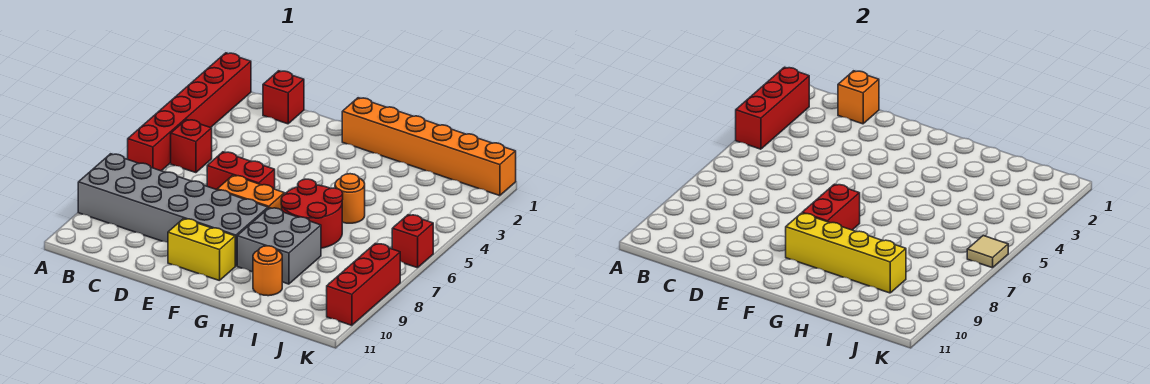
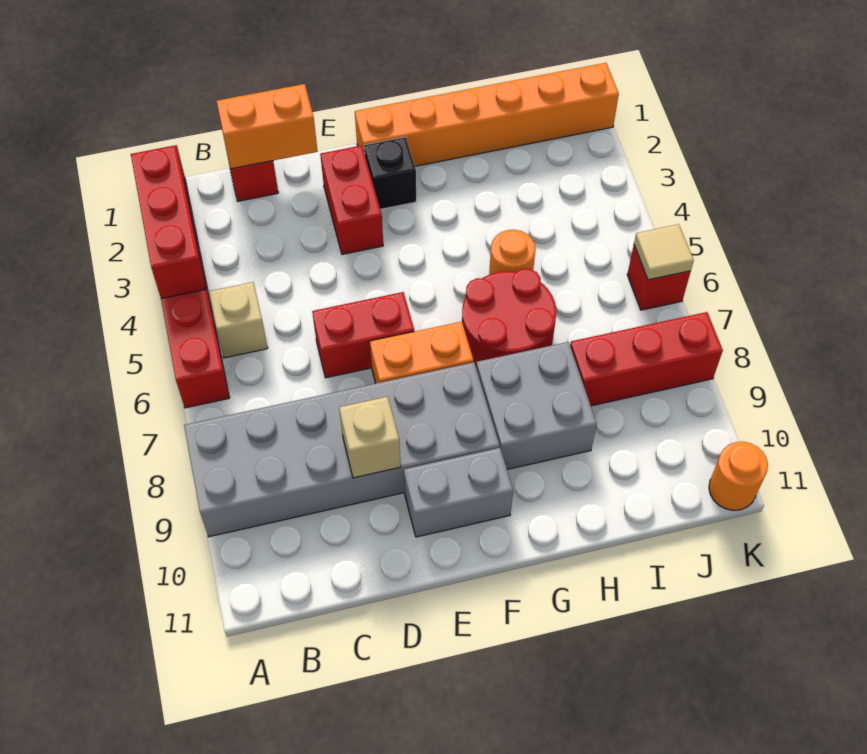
red 1x1 brick [171,120,212,173] -> tan 1x1 brick [209,282,268,358]
orange 1x1 brick [838,71,879,124] -> orange 1x2 brick [216,84,318,169]
none -> tan 1x1 brick [339,397,401,478]
yellow 1x2 brick [168,219,235,281] -> grey 1x2 brick [404,448,513,537]
none -> black 1x1 brick [364,137,416,209]
red 1x2 brick [802,184,860,230] -> red 1x2 brick moved to [320,145,383,254]
yellow 1x4 brick [786,213,906,293] -> none
orange 1x1 round brick [253,246,282,296] -> orange 1x1 round brick moved to [709,442,768,511]
red 1x3 brick [327,243,400,325] -> red 1x3 brick turned to [570,312,723,406]

